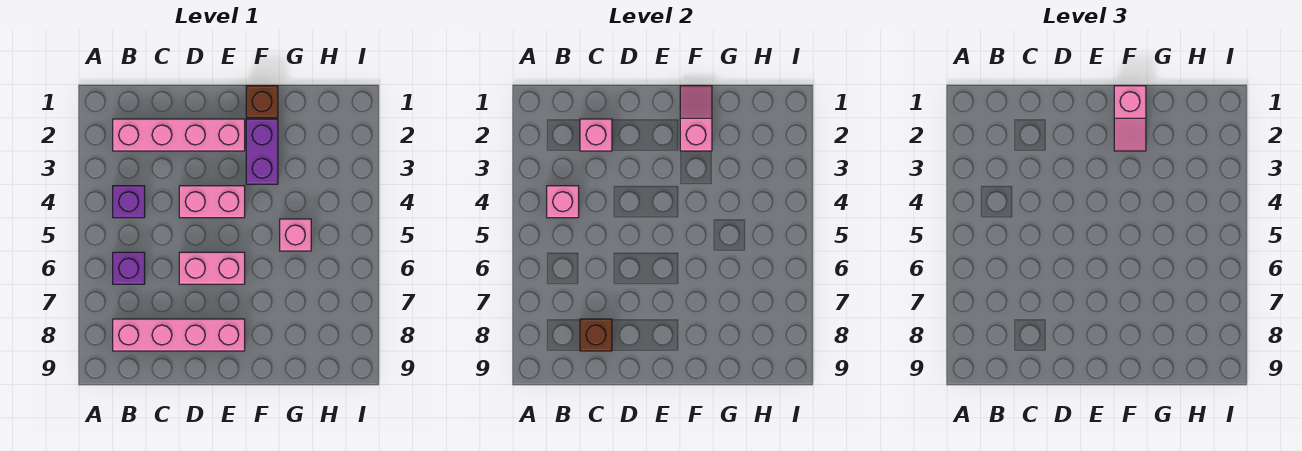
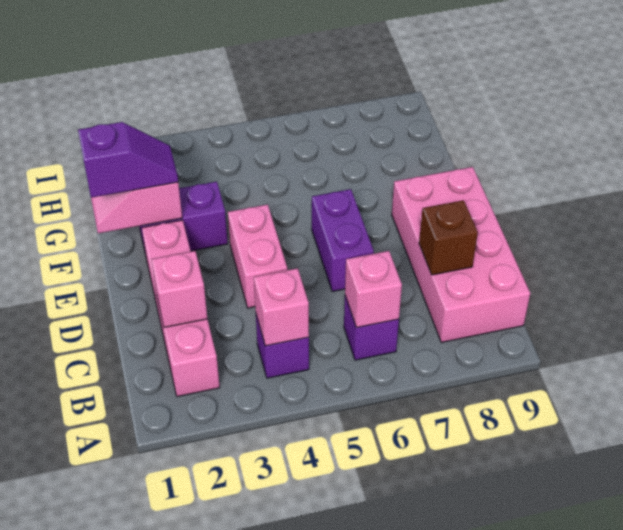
pink 1x4 brick [113,319,245,351] -> pink 2x4 brick [392,167,530,342]
pink 1x2 brick [179,252,245,284] -> purple 1x2 brick [312,189,374,292]
brown 1x1 brick [246,86,278,118] -> none
pink 1x2 slope [1114,86,1146,151] -> purple 1x2 slope [78,122,178,198]
pink 1x1 brick [280,219,311,251] -> pink 1x1 brick moved to [345,251,402,328]

